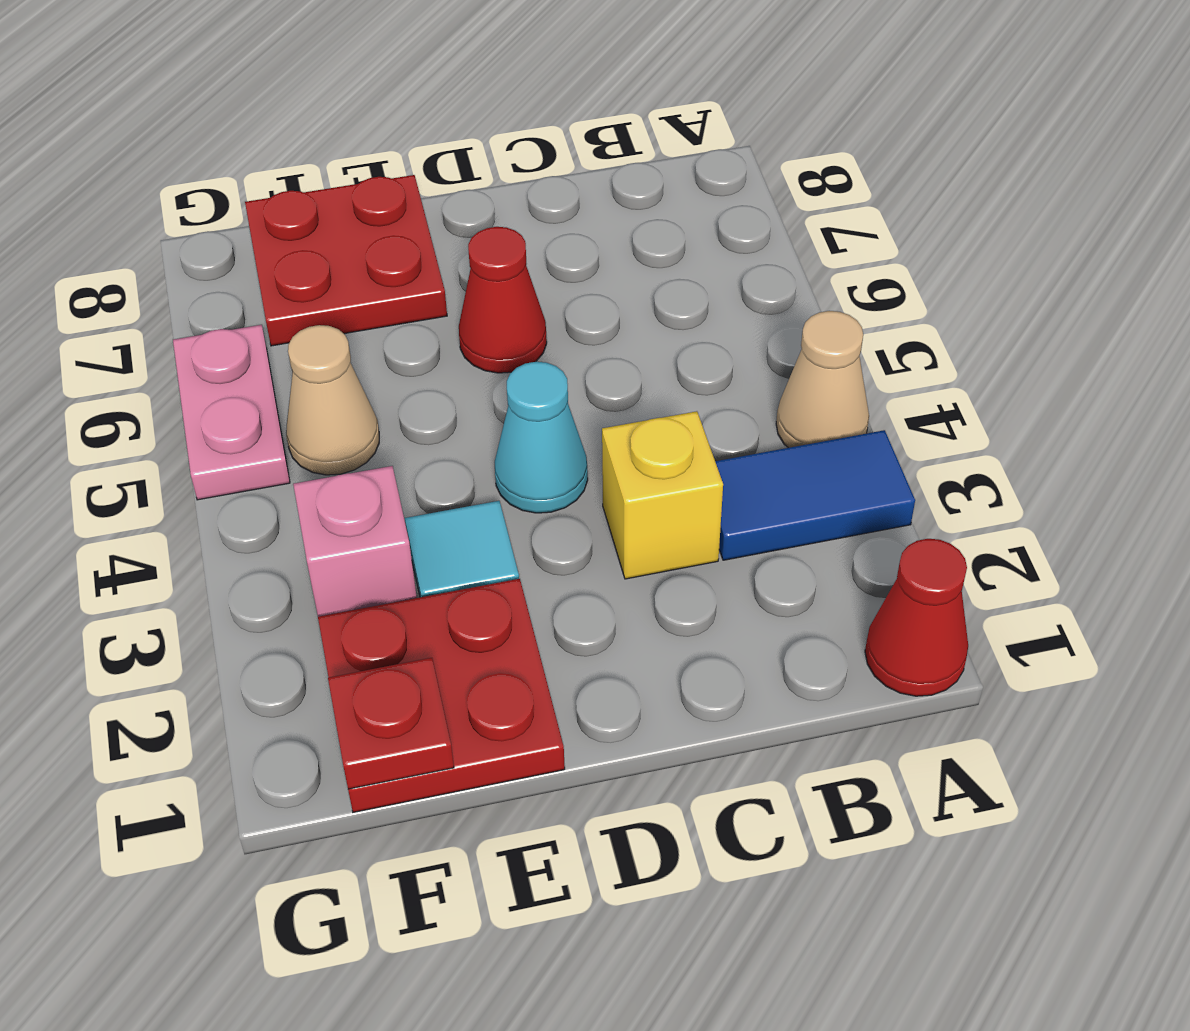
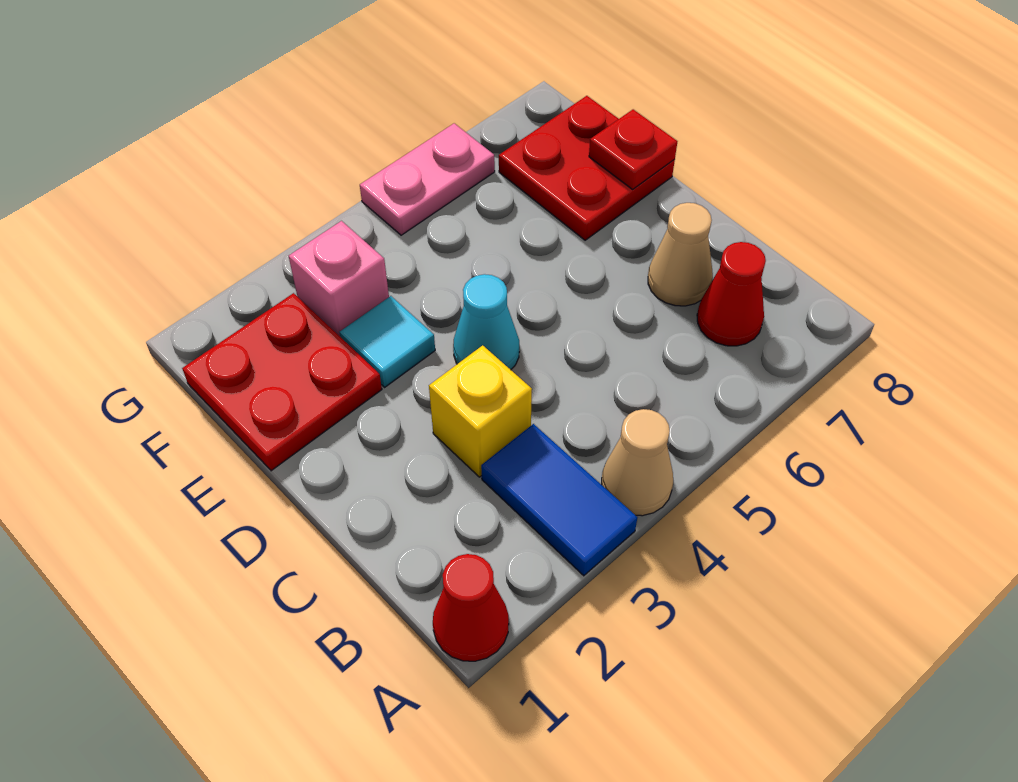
red 1x1 cone [459,227,547,373] -> red 1x1 cone moved to [697,242,766,346]
red 1x1 plate [328,658,454,789] -> red 1x1 plate moved to [589,109,677,189]
tan 1x1 cone [286,325,379,475] -> tan 1x1 cone moved to [648,203,713,306]

